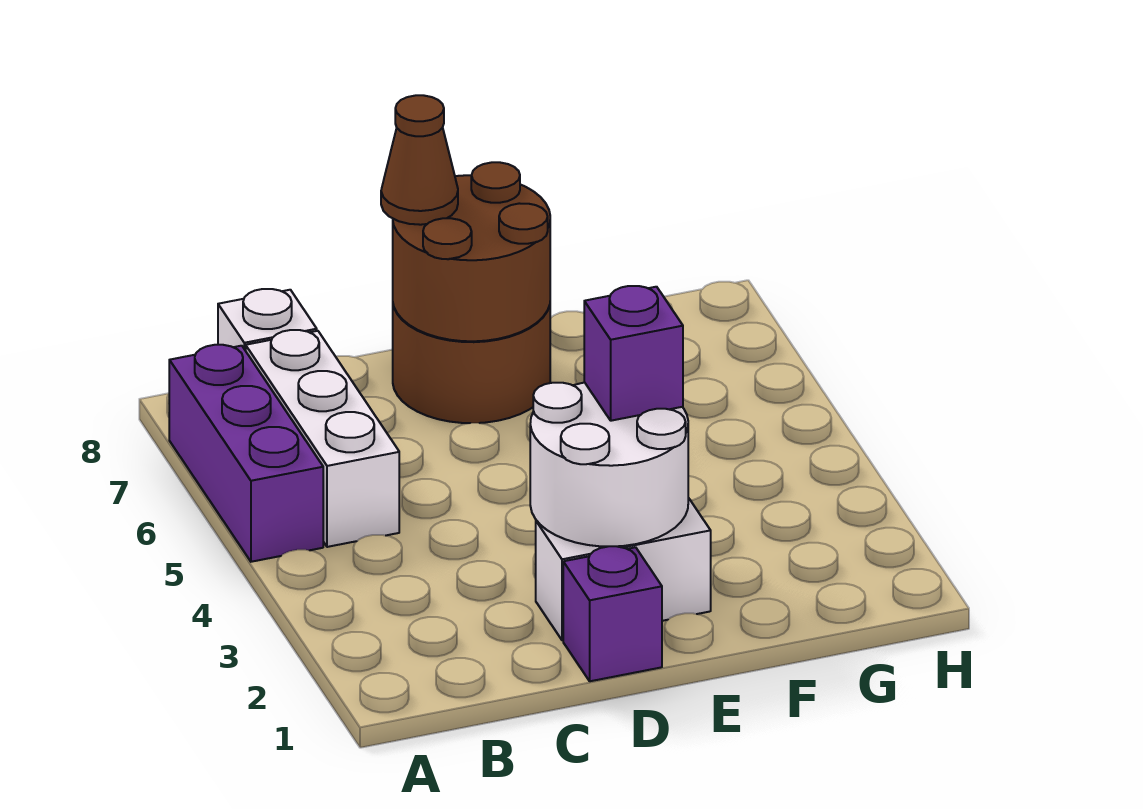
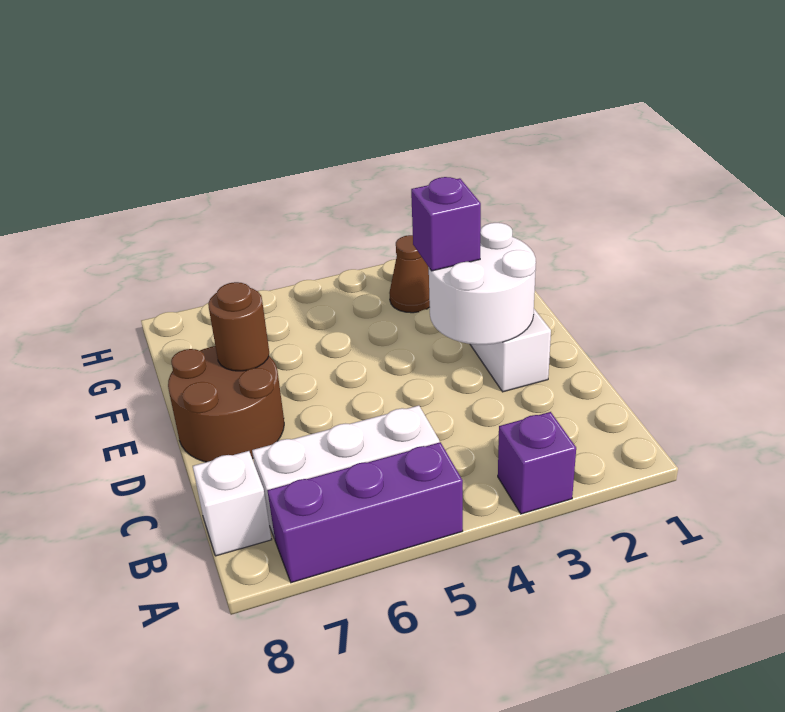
purple 1x1 brick [563,546,662,681] -> purple 1x1 brick moved to [498,412,576,514]
brown 2x2 round brick [393,162,550,341] -> brown 1x1 round brick [208,282,269,371]
brown 1x1 cone [381,95,458,225] -> brown 1x1 cone moved to [389,235,430,313]

